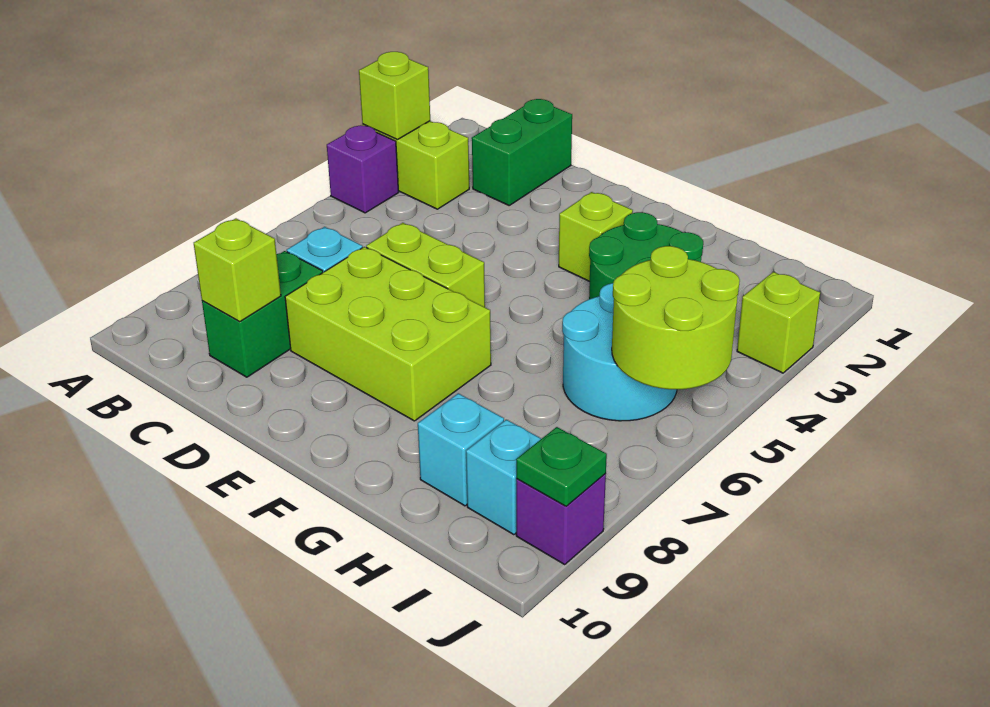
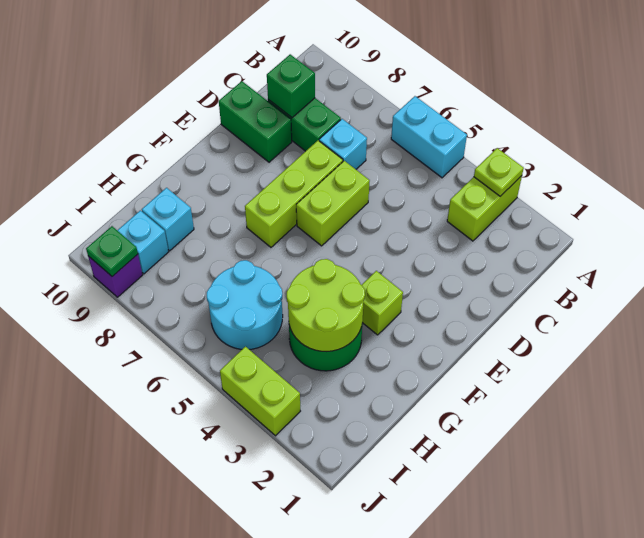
lime 1x1 brick [359,52,430,140] -> lime 1x1 plate [474,148,524,196]
purple 1x1 brick [327,126,399,213] -> none
none -> cyan 1x2 brick [391,96,467,178]
green 1x2 brick [472,99,572,205] -> green 1x2 brick moved to [219,81,292,162]
lime 1x1 brick [194,219,281,322] -> green 1x1 brick [267,54,315,118]
lime 2x3 brick [285,247,491,421] -> lime 1x3 brick [245,140,343,247]
lime 2x2 round brick [612,246,740,389] -> lime 2x2 round brick moved to [287,259,365,352]
lime 1x1 brick [737,272,820,373] -> lime 1x2 brick [220,347,300,436]

